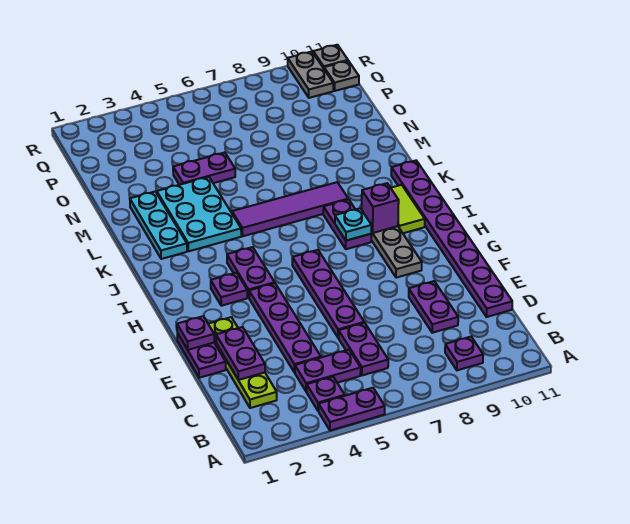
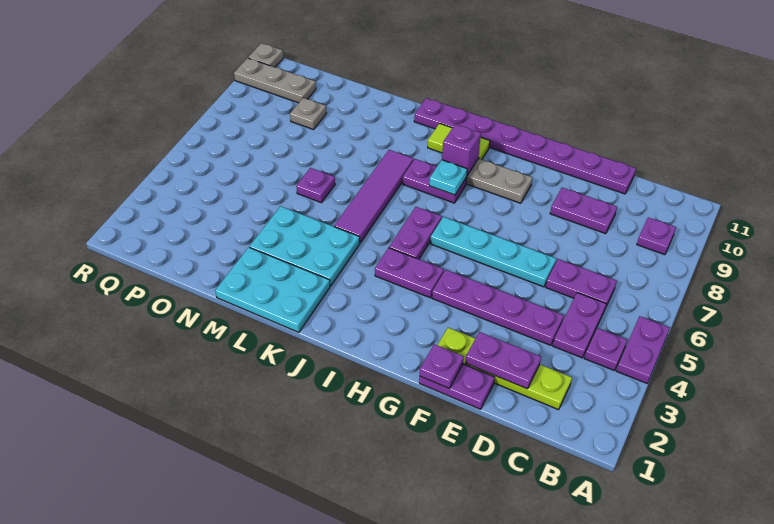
purple 1x4 plate [292,250,364,338] -> cyan 1x4 plate [430,217,556,287]
purple 1x1 plate [211,273,247,306] -> purple 1x1 plate moved to [296,168,335,203]
cyan 1x3 plate [130,192,187,259] -> cyan 2x3 plate [215,247,330,332]
purple 1x2 plate [173,153,235,185] -> purple 1x2 plate moved to [389,207,442,259]
grey 1x2 plate [288,52,333,98] -> grey 1x3 plate [234,58,316,103]
grey 1x1 plate [324,61,359,91] -> grey 1x1 plate moved to [290,98,327,130]

